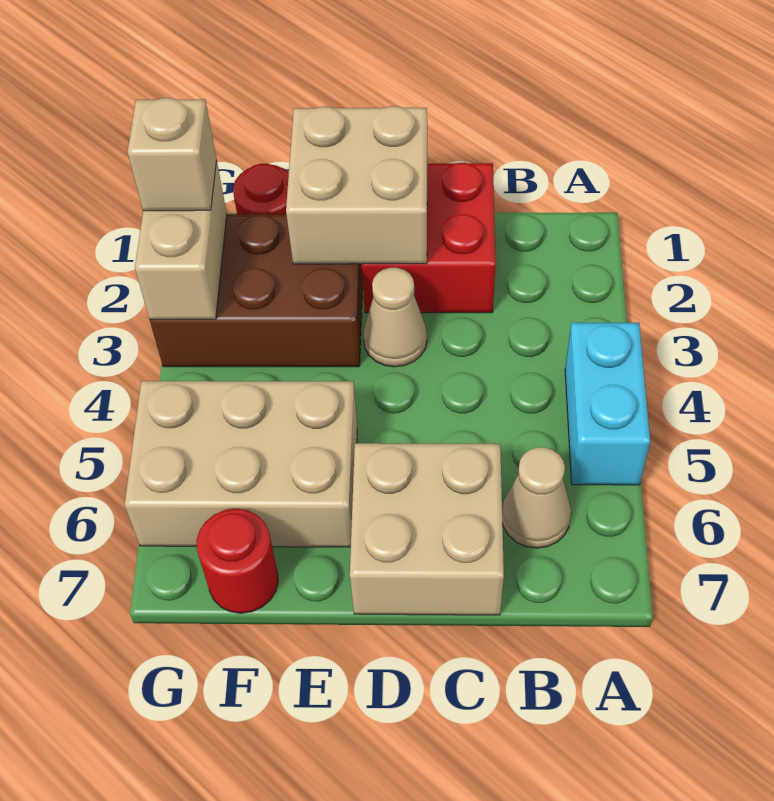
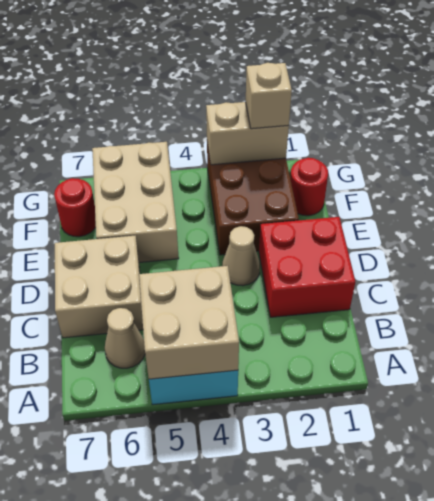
tan 2x2 brick [286,106,427,264] -> tan 2x2 brick moved to [139,266,239,379]

